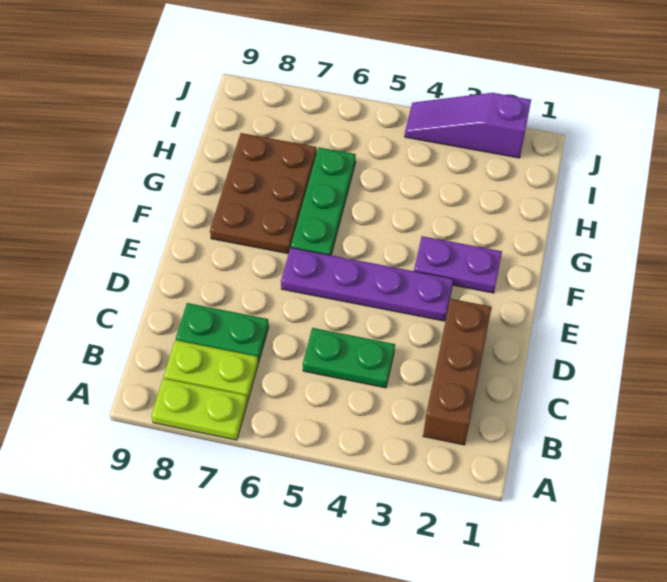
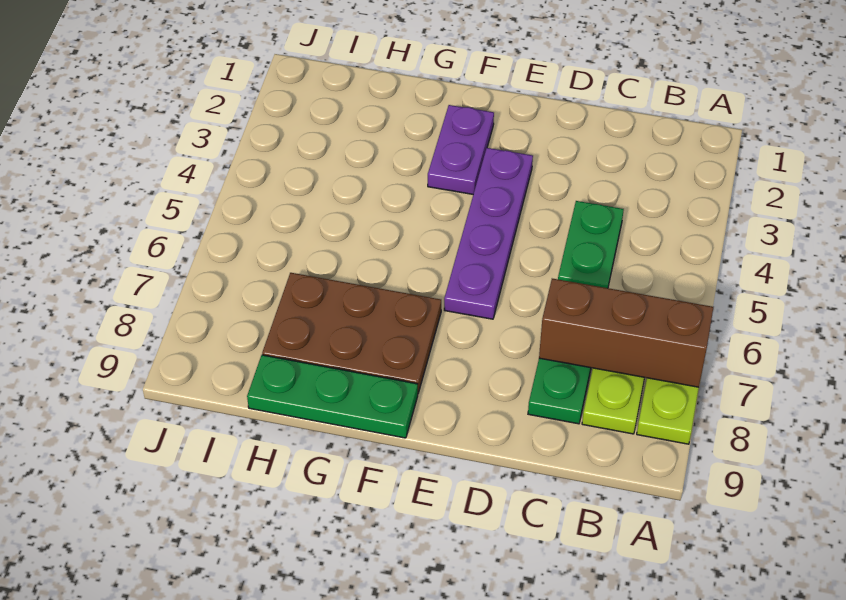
brown 1x3 brick [423,299,492,445] -> brown 1x3 brick moved to [539,279,713,387]
green 1x3 plate [291,147,356,255] -> green 1x3 plate moved to [247,355,418,438]
purple 1x3 slope [405,93,531,158] -> none

